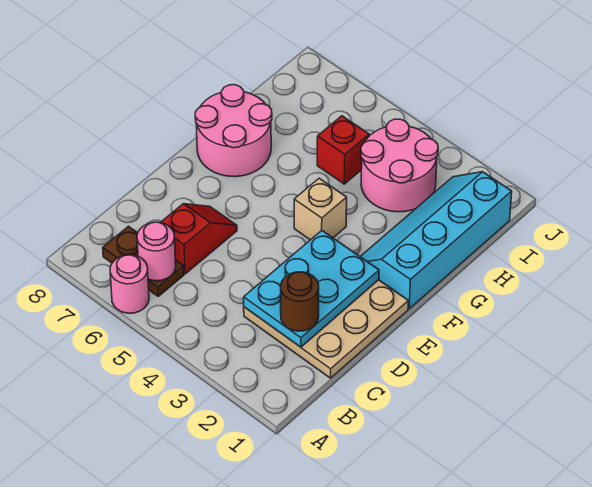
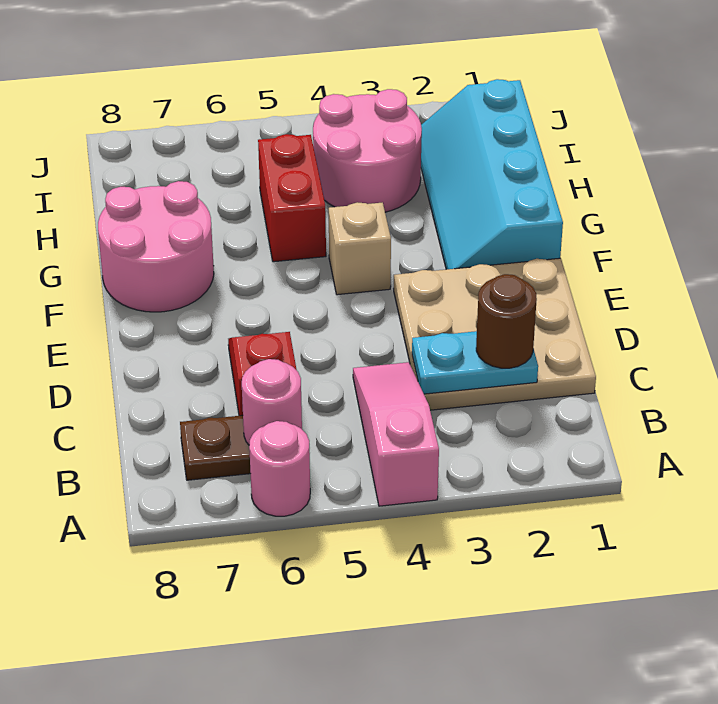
none -> pink 1x3 slope [353,362,439,506]
cyan 2x3 plate [244,231,379,347] -> cyan 1x2 plate [412,331,538,394]
red 1x1 brick [317,116,369,184] -> red 1x2 brick [258,134,326,262]

